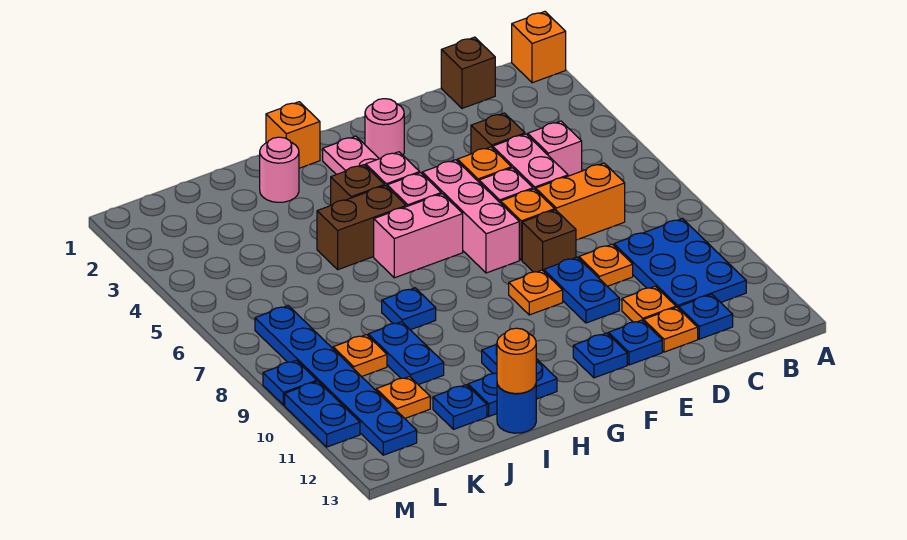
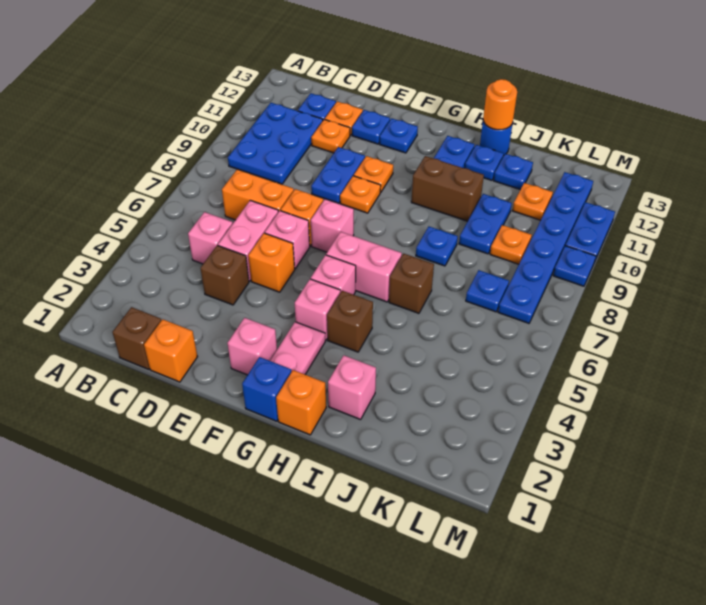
orange 1x1 brick [512,12,566,83] -> orange 1x1 brick moved to [144,319,198,382]
orange 1x1 plate [579,244,633,286] -> orange 1x1 plate moved to [354,156,393,192]
brown 1x1 brick [522,210,576,272] -> brown 1x1 brick moved to [389,254,434,313]
pink 1x1 round brick [365,99,404,159] -> pink 1x1 brick [227,318,277,375]
pink 1x3 brick [422,160,519,273] -> pink 1x1 brick [311,199,354,252]
none -> blue 1x1 brick [242,357,291,421]
brown 1x2 brick [317,186,406,270] -> brown 1x2 brick moved to [411,156,484,221]
pink 1x1 round brick [260,137,299,202] -> pink 1x1 brick [328,355,376,420]
none -> blue 1x1 plate [466,270,509,312]

